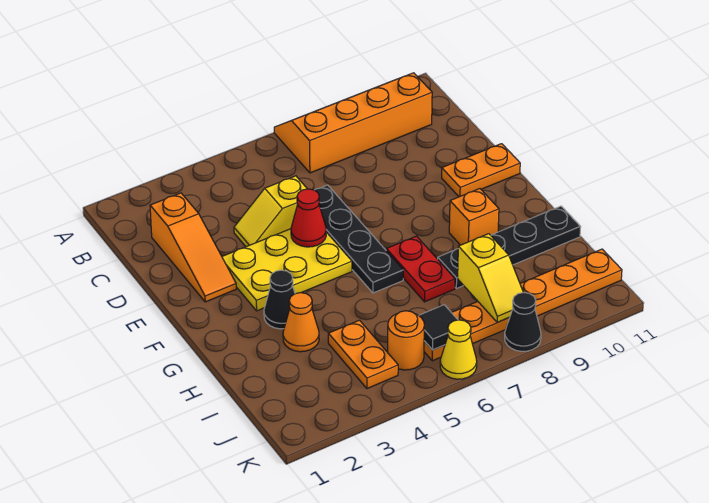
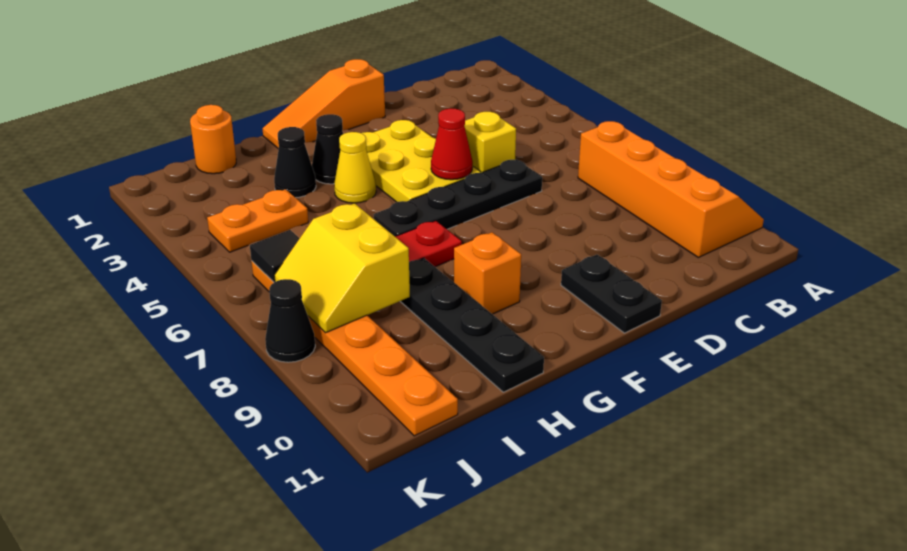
orange 1x3 slope [150,193,236,302] -> orange 1x3 slope moved to [263,59,385,149]
orange 1x2 plate [442,144,520,197] -> black 1x2 plate [561,255,662,333]
orange 1x1 cone [283,293,319,352] -> black 1x1 cone [274,127,316,198]
yellow 1x2 slope [458,234,523,323] -> yellow 2x2 slope [274,203,410,333]
orange 1x1 round brick [388,311,424,370] -> orange 1x1 round brick moved to [190,105,236,174]
yellow 1x1 cone [440,320,477,379] -> yellow 1x1 cone moved to [334,132,376,203]

